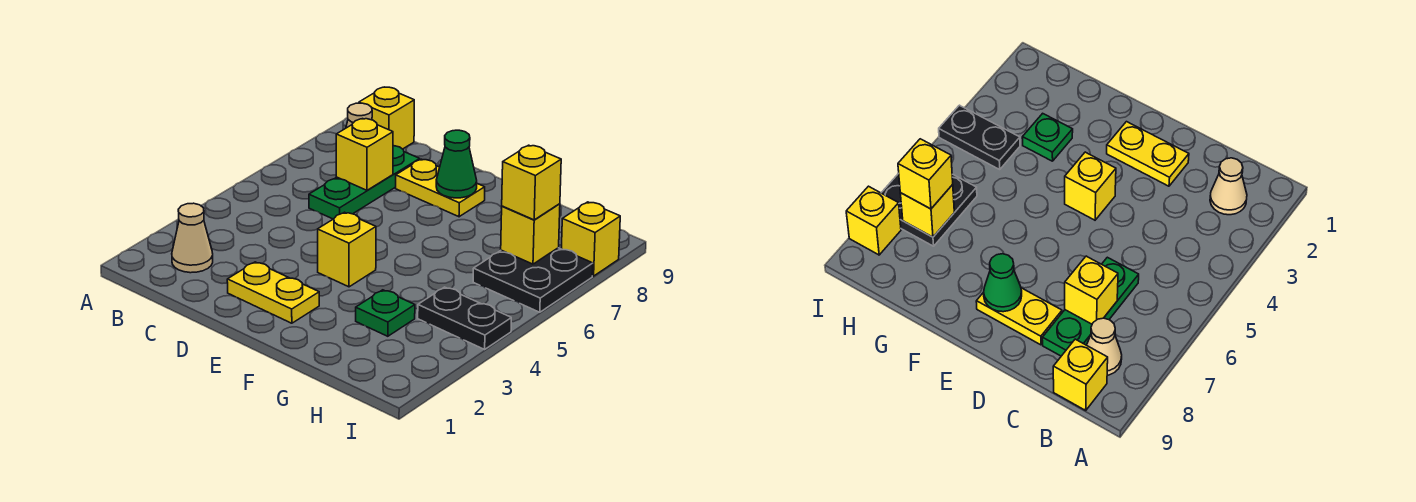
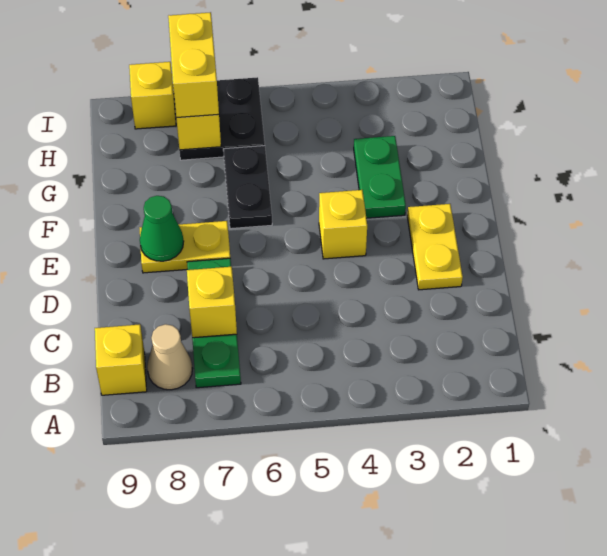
tan 1x1 cone [172,203,213,273] -> none
green 1x3 plate [309,146,420,219] -> green 1x3 plate turned to [187,258,241,388]
yellow 1x2 plate [396,159,485,217] -> yellow 1x2 plate turned to [140,221,230,273]
green 1x1 plate [356,290,415,336] -> green 1x2 plate [354,136,406,218]
black 1x2 plate [418,287,511,349] -> black 1x2 plate moved to [223,146,272,229]
yellow 1x1 brick [502,145,561,220] -> yellow 1x2 brick [168,12,219,118]

